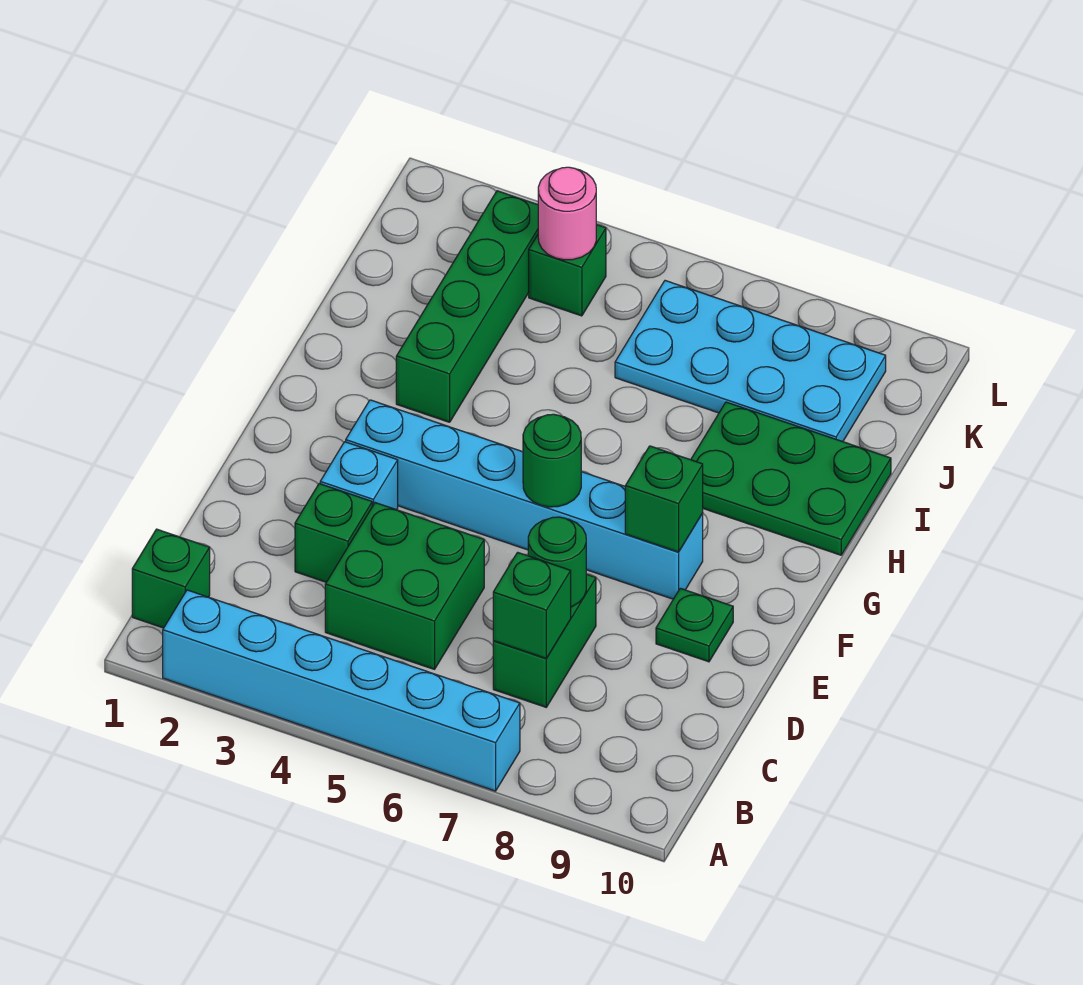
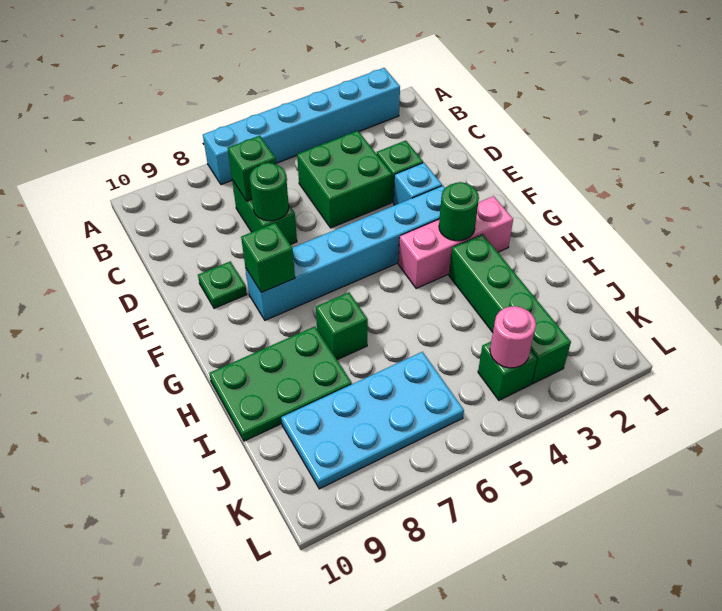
green 1x1 brick [132,529,210,628] -> green 1x1 brick moved to [316,292,368,360]
green 1x1 round brick [523,414,581,507] -> green 1x1 round brick moved to [439,182,479,241]
none -> pink 1x3 brick [398,196,513,288]

